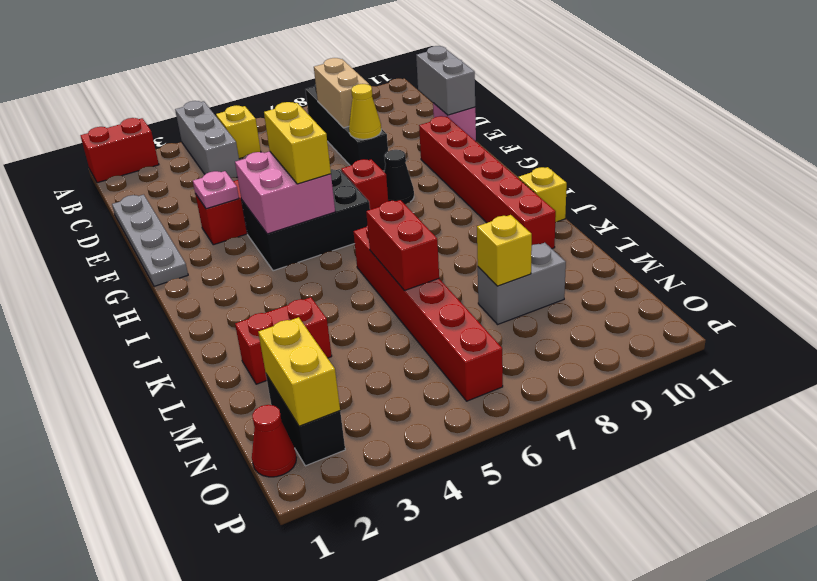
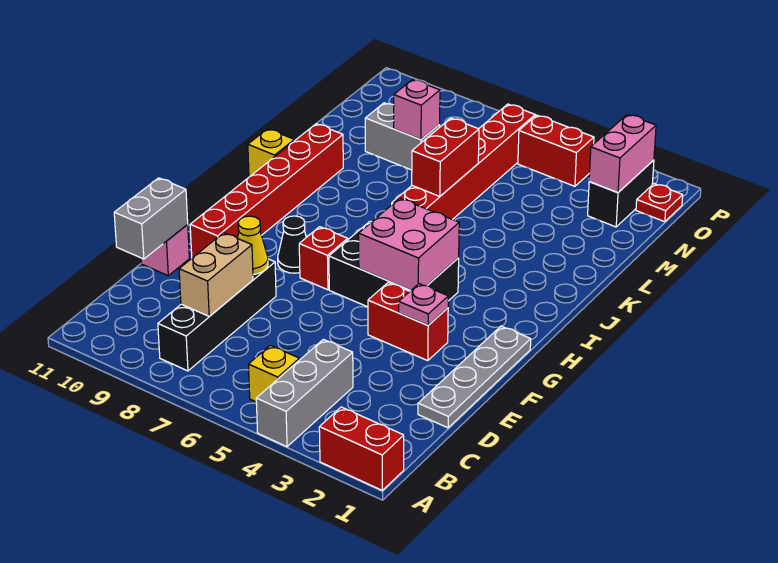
yellow 1x2 brick [264,102,331,184] -> none
red 1x2 brick [235,297,332,384] -> red 1x2 brick moved to [518,115,594,186]
yellow 1x1 brick [477,215,532,286] -> pink 1x1 brick [394,79,440,140]
yellow 1x2 brick [258,317,340,426] -> pink 1x2 brick [589,114,656,193]
red 1x1 cone [252,405,297,477] -> red 1x1 plate [636,184,683,222]

